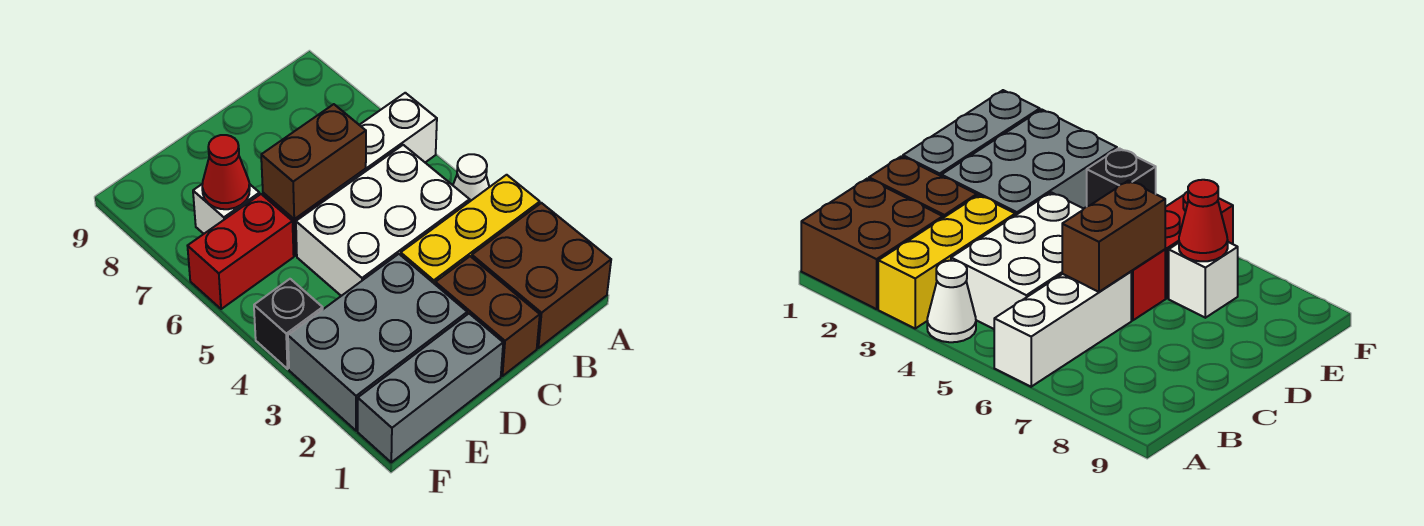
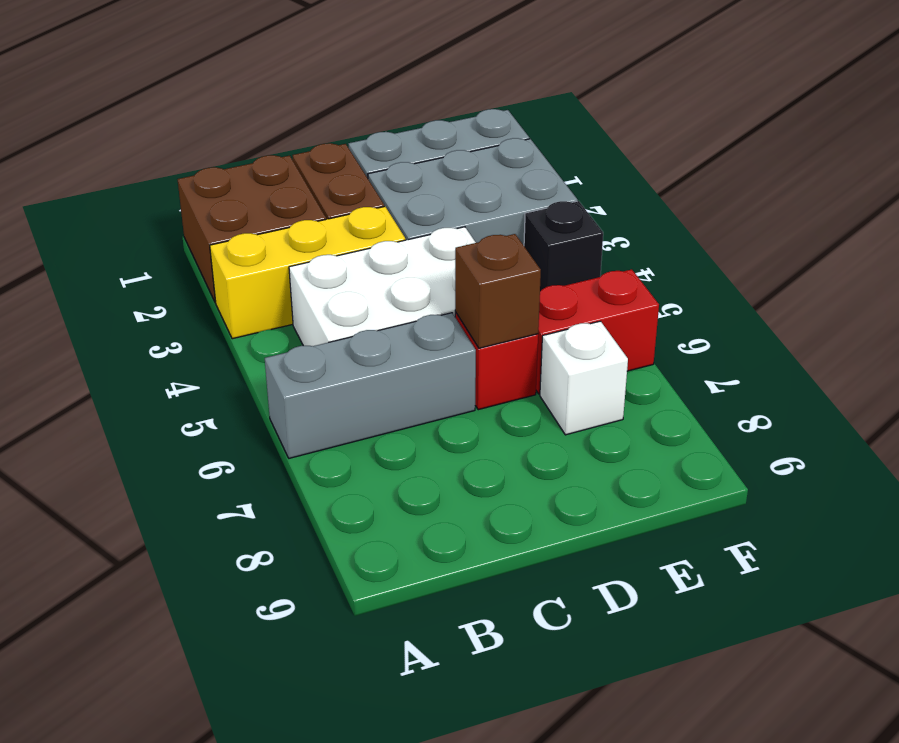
white 1x1 cone [453,154,489,202] -> none
white 1x3 brick [329,93,437,197] -> grey 1x3 brick [265,313,476,458]
brown 1x2 brick [261,104,366,219] -> brown 1x1 brick [455,234,541,348]
red 1x1 cone [202,135,250,209] -> none

